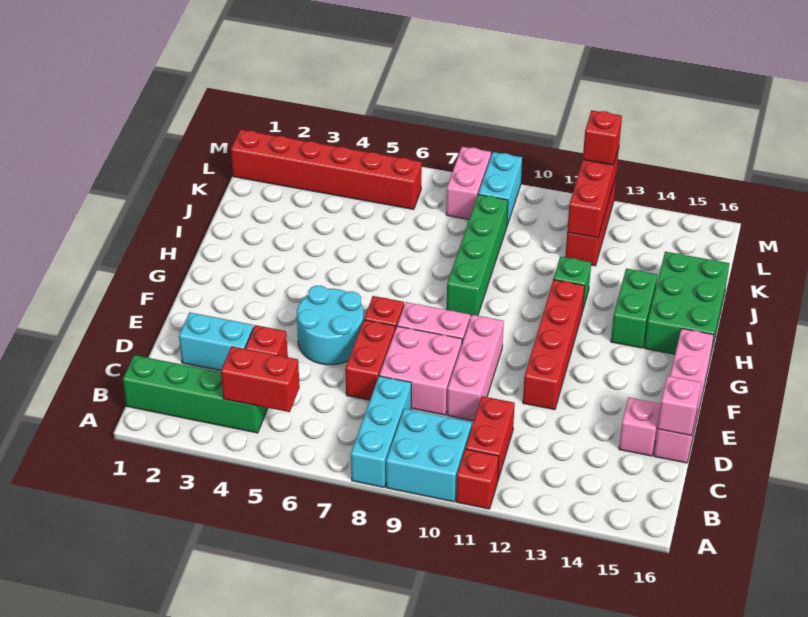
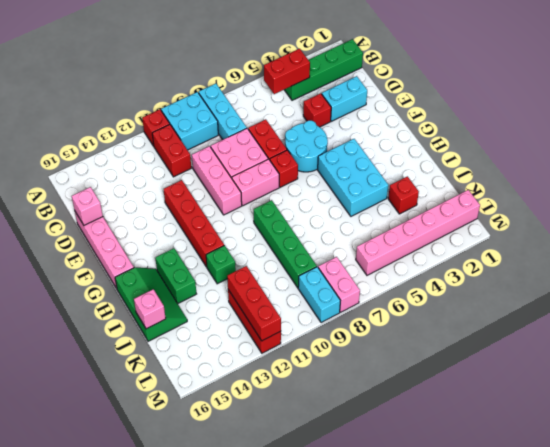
pink 1x1 brick [619,397,661,456] -> pink 1x1 brick moved to [134,289,166,329]
none -> cyan 2x3 brick [318,139,388,216]
green 2x3 brick [644,252,730,358] -> green 2x3 slope [115,268,187,341]
red 1x6 brick [231,130,422,209] -> pink 1x6 brick [356,190,480,275]
red 1x1 brick [583,110,622,165] -> red 1x1 brick moved to [388,176,419,214]

